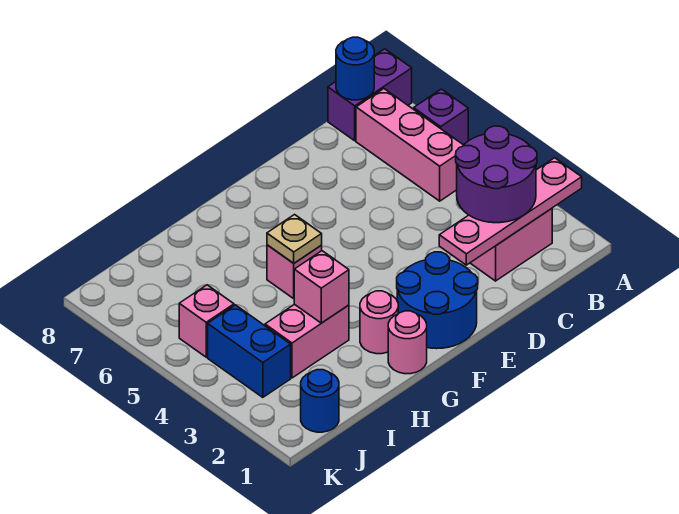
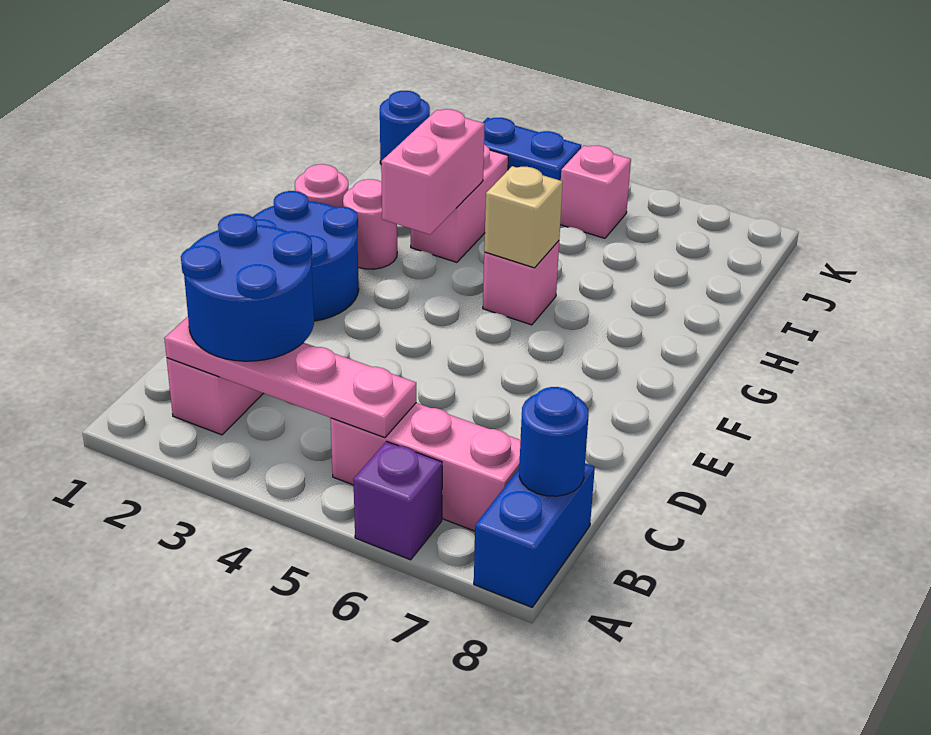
pink 1x4 plate [439,158,582,265] -> pink 1x4 plate turned to [164,317,416,438]
purple 1x2 brick [328,49,412,141] -> blue 1x2 brick [474,463,595,607]
purple 2x2 round brick [456,126,537,223] -> blue 2x2 round brick [181,214,314,361]
tan 1x1 plate [267,215,322,263] -> tan 1x1 brick [484,166,563,268]
pink 1x1 brick [294,251,349,323] -> pink 1x2 brick [381,109,485,234]

